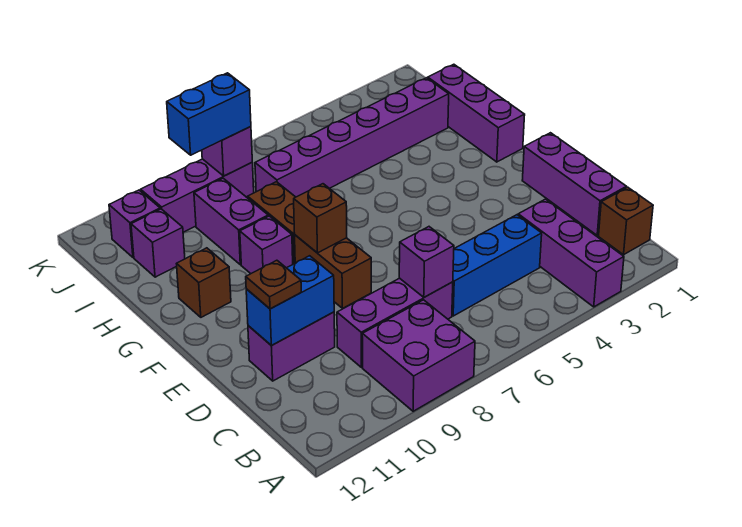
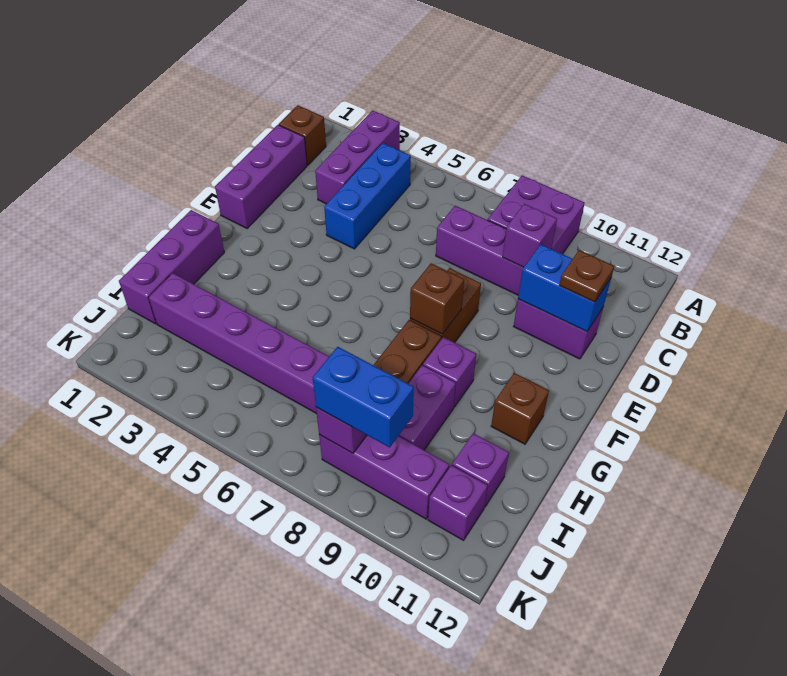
blue 1x3 brick [452,215,542,316] -> blue 1x3 brick turned to [324,143,411,249]
purple 1x1 brick [399,227,454,297] -> purple 1x1 brick moved to [503,204,557,267]

